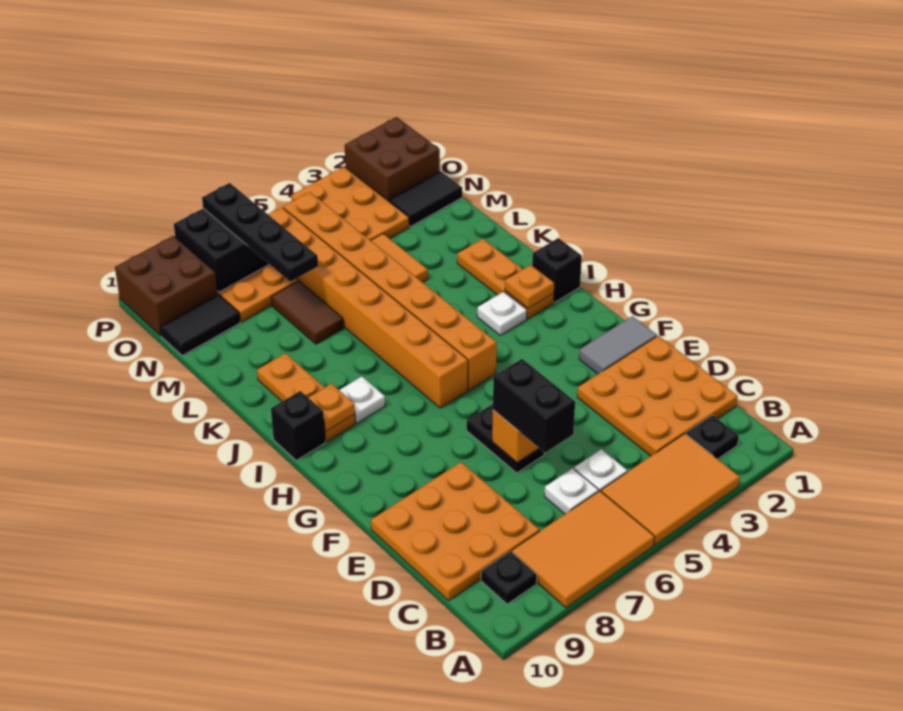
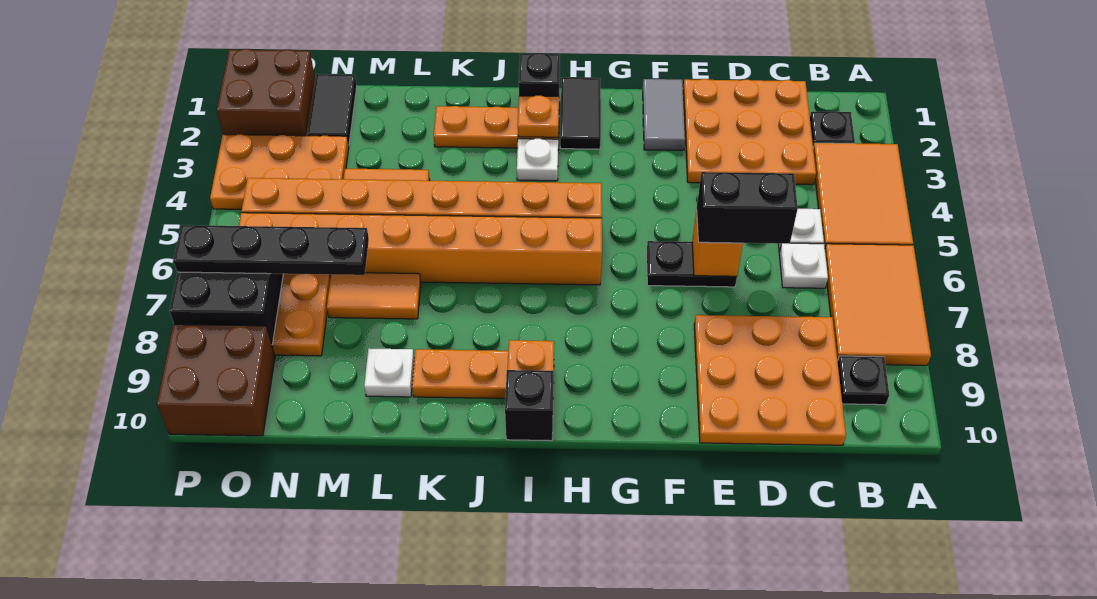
white 1x1 plate [340,377,385,423] -> white 1x1 plate moved to [364,348,414,397]
brown 1x2 tile [271,281,344,344] -> orange 1x2 tile [327,273,421,319]
black 1x2 tile [160,294,240,356] -> black 1x2 tile moved to [560,78,601,149]

